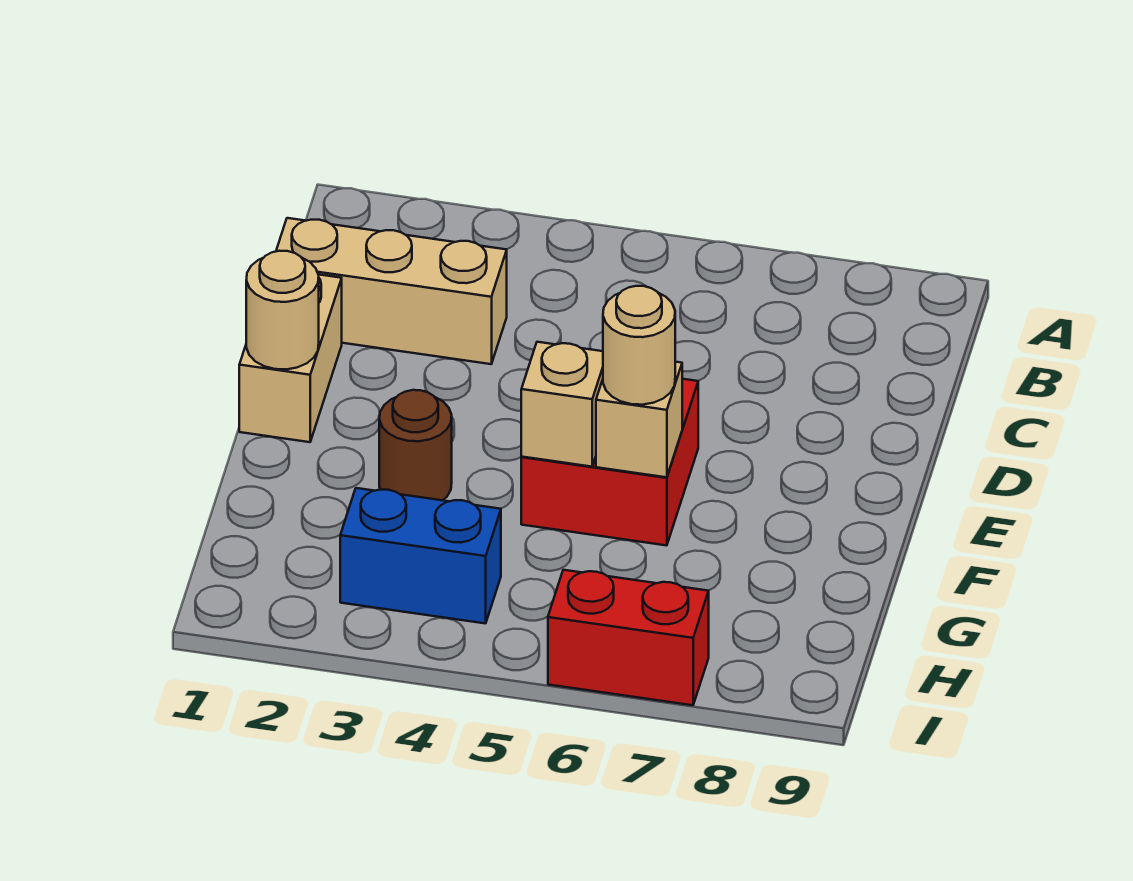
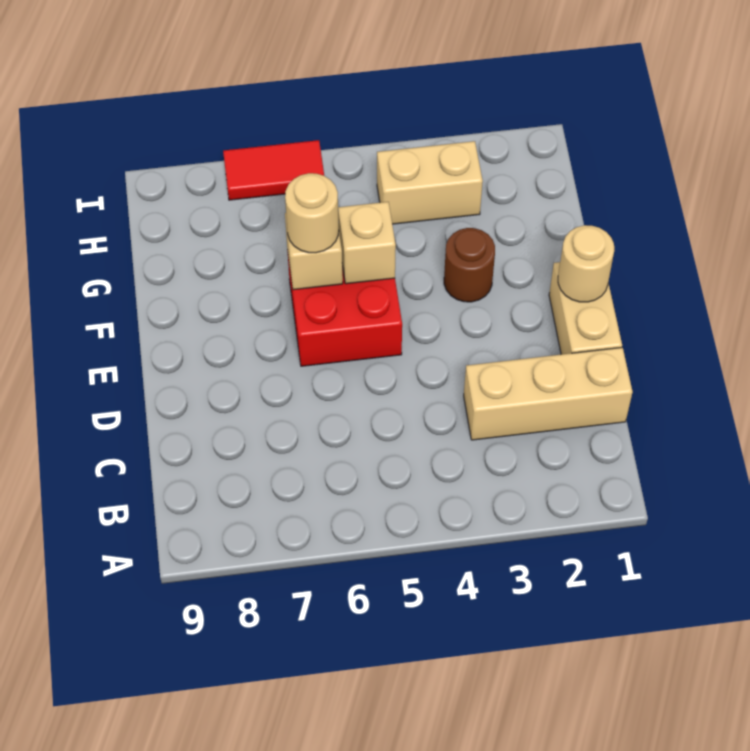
blue 1x2 brick [340,488,501,624] -> tan 1x2 brick [377,141,483,224]
red 1x2 brick [548,570,709,705] -> red 1x2 tile [223,140,324,200]

